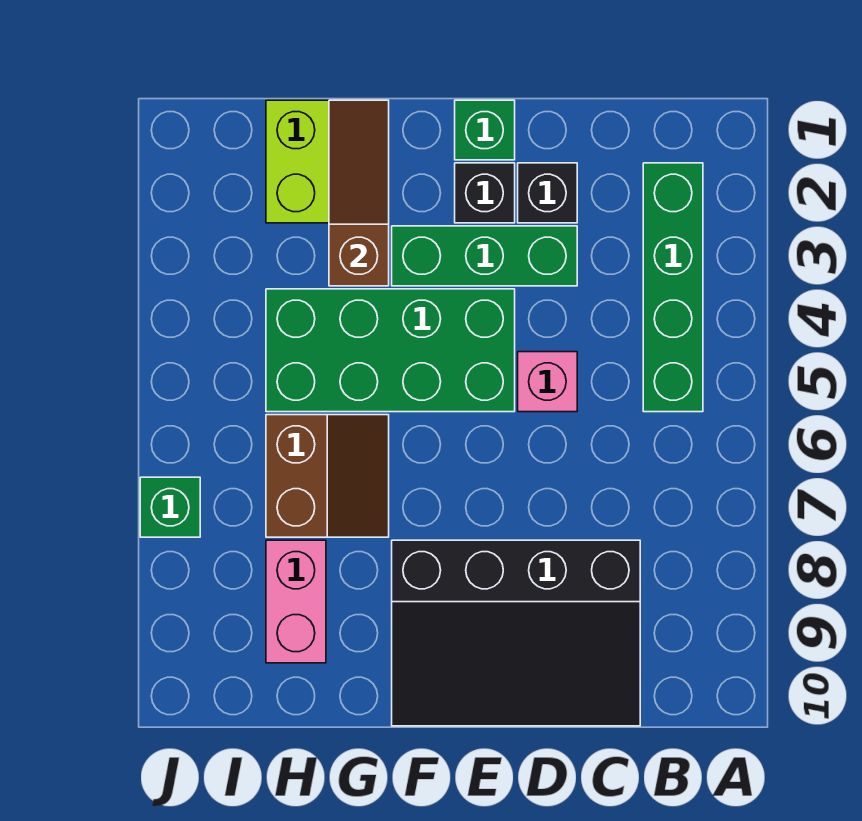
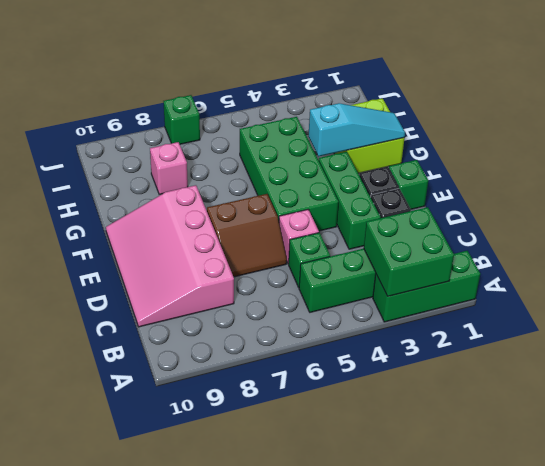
none -> green 1x3 brick [373,251,480,322]
none -> green 2x2 brick [364,207,454,296]
none -> green 1x1 brick [289,233,330,287]
black 3x4 slope [392,540,640,726] -> pink 3x4 slope [106,185,234,327]
brown 1x3 slope [329,100,389,286] -> cyan 1x3 slope [308,103,405,157]
brown 2x2 slope [266,415,389,537] -> brown 2x2 slope moved to [207,194,287,277]
pink 1x2 brick [266,540,326,663] -> pink 1x1 brick [150,142,188,194]

